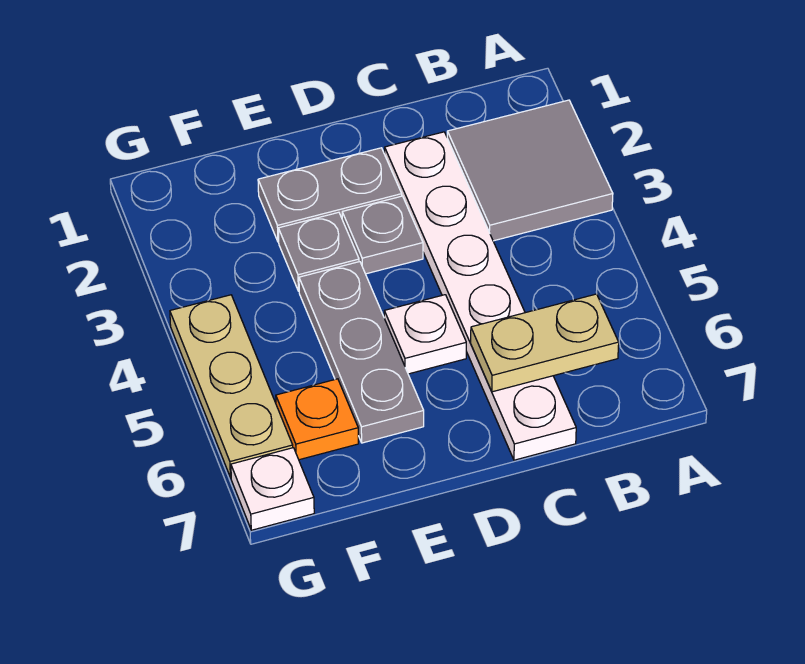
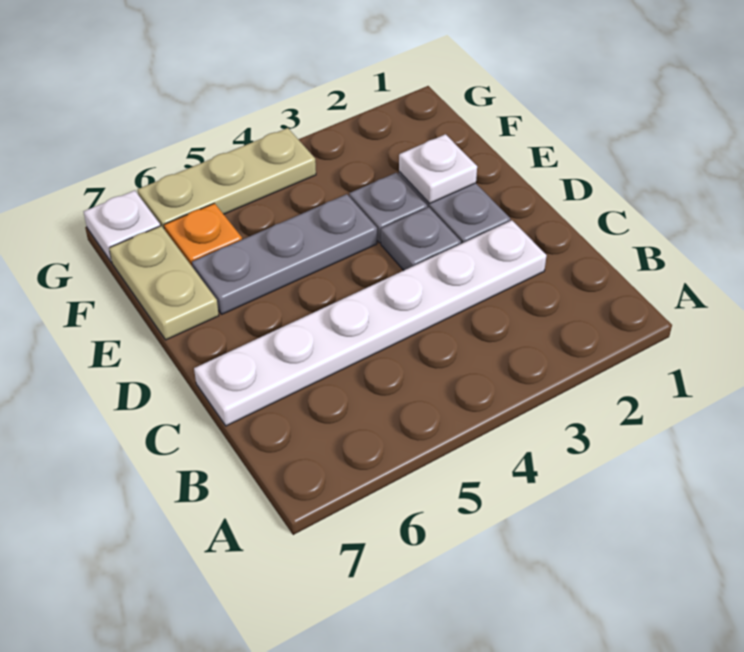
grey 2x2 tile [447,100,613,241] -> none
tan 1x2 plate [471,294,619,392] -> tan 1x2 plate moved to [109,226,219,340]
white 1x1 plate [384,295,466,374] -> white 1x1 plate moved to [399,134,477,204]

